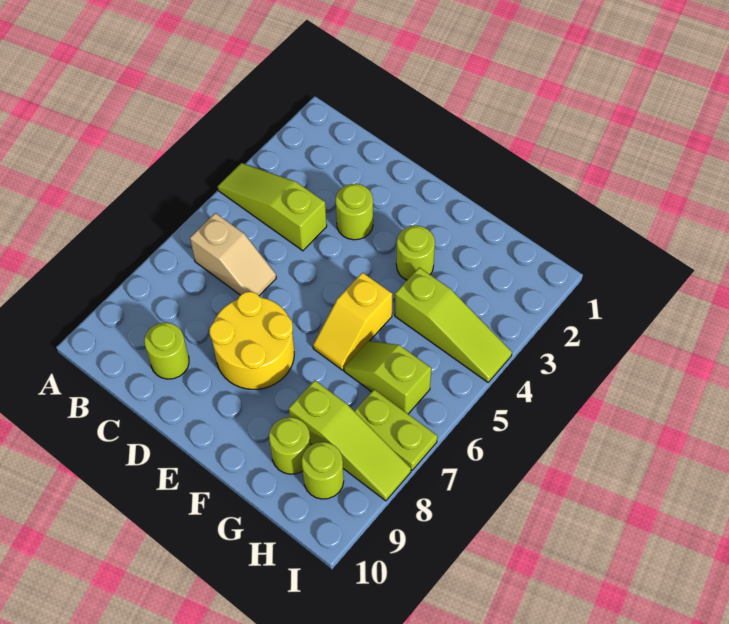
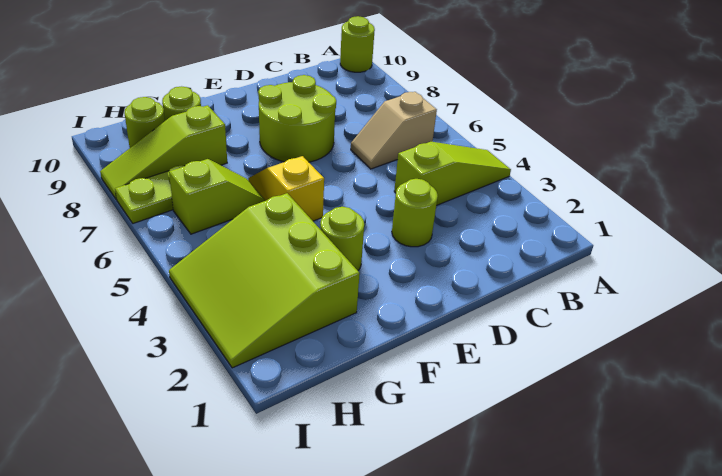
lime 1x1 round brick [144,323,189,379] -> lime 1x1 round brick moved to [340,16,375,72]
yellow 2x2 round brick [209,292,294,389] -> lime 2x2 round brick [258,75,336,162]
lime 1x3 slope [395,267,512,382] -> lime 3x3 slope [169,193,360,368]

